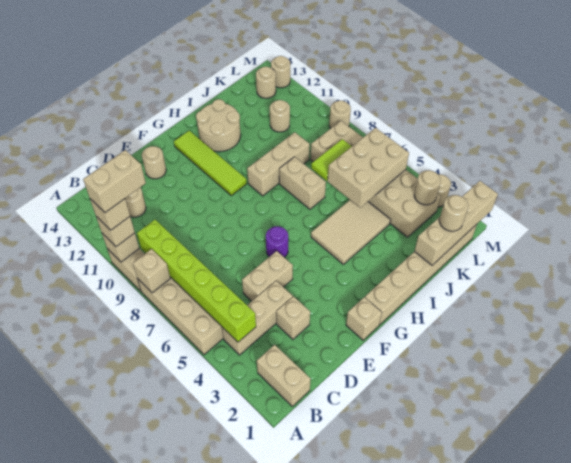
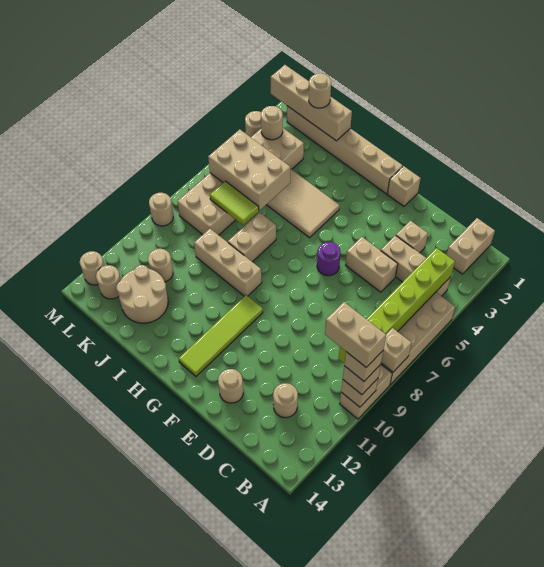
tan 2x2 round brick [196,99,241,152] -> tan 2x2 round brick moved to [116,265,168,323]

